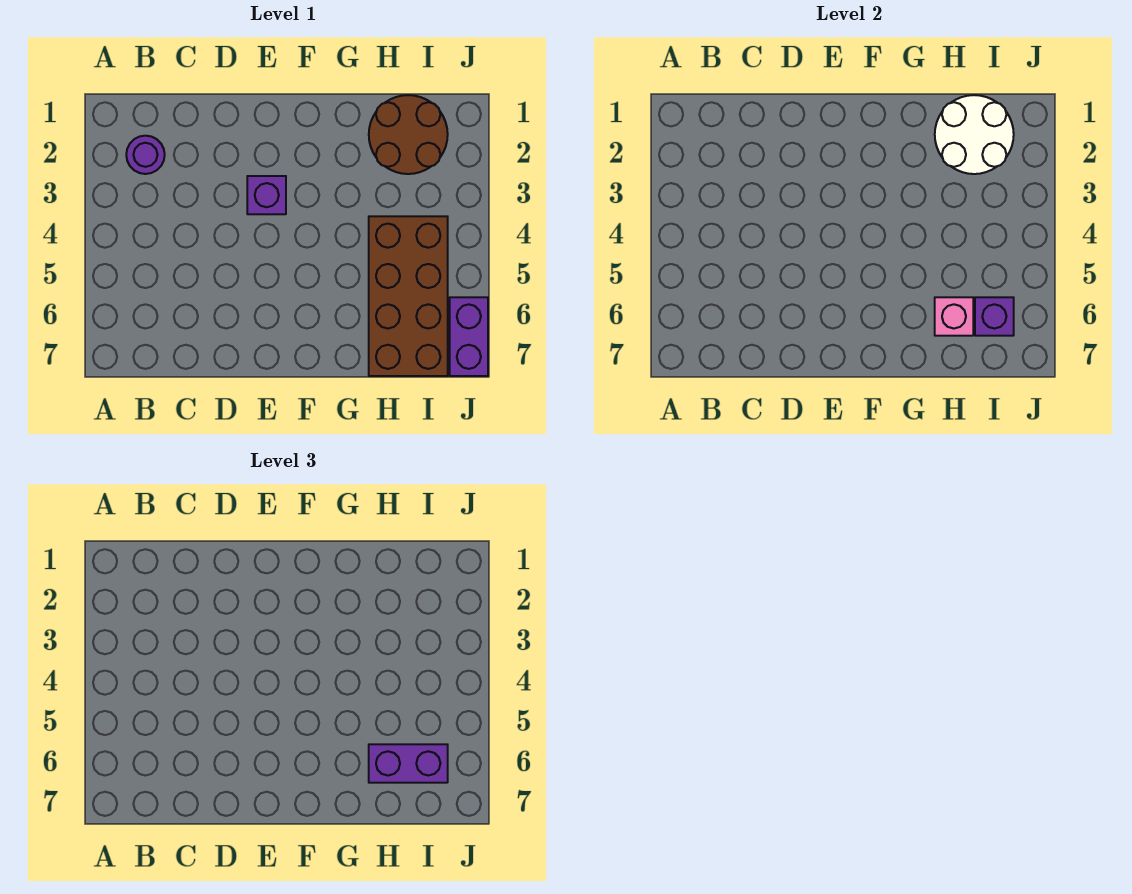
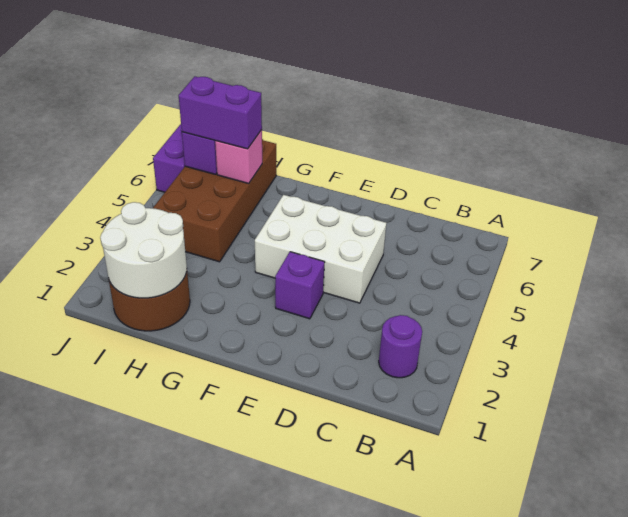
none -> white 2x3 brick [255,195,386,303]

